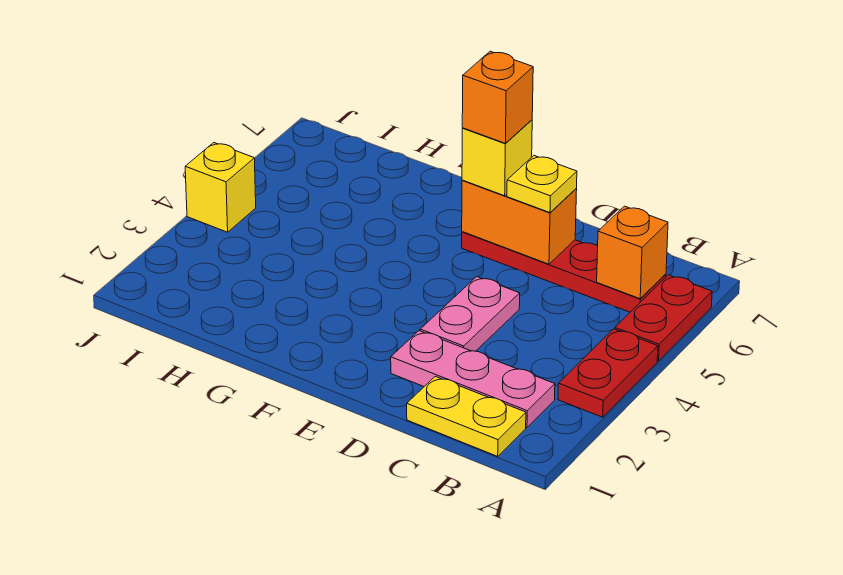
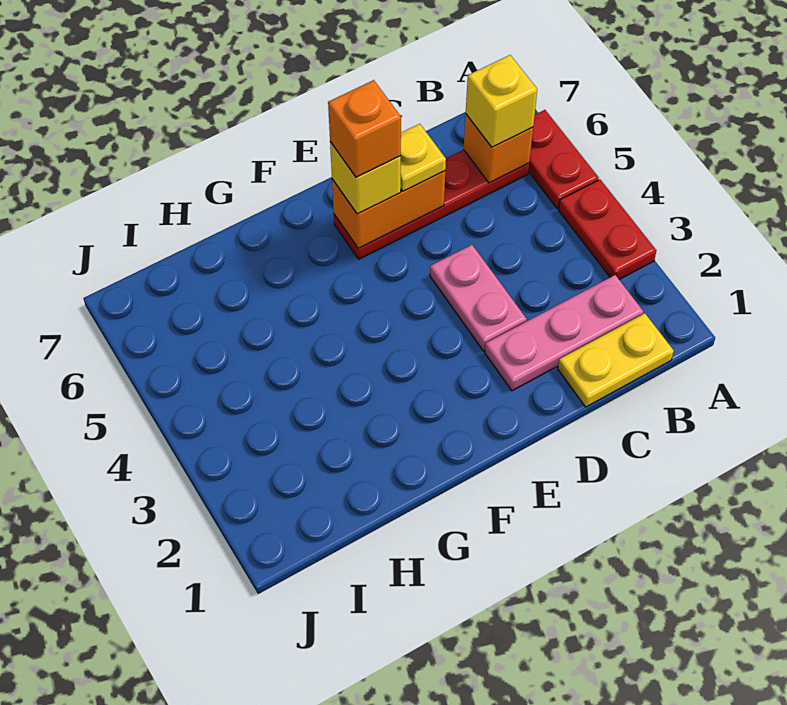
yellow 1x1 brick [185,143,256,232] -> yellow 1x1 brick moved to [466,55,537,147]

